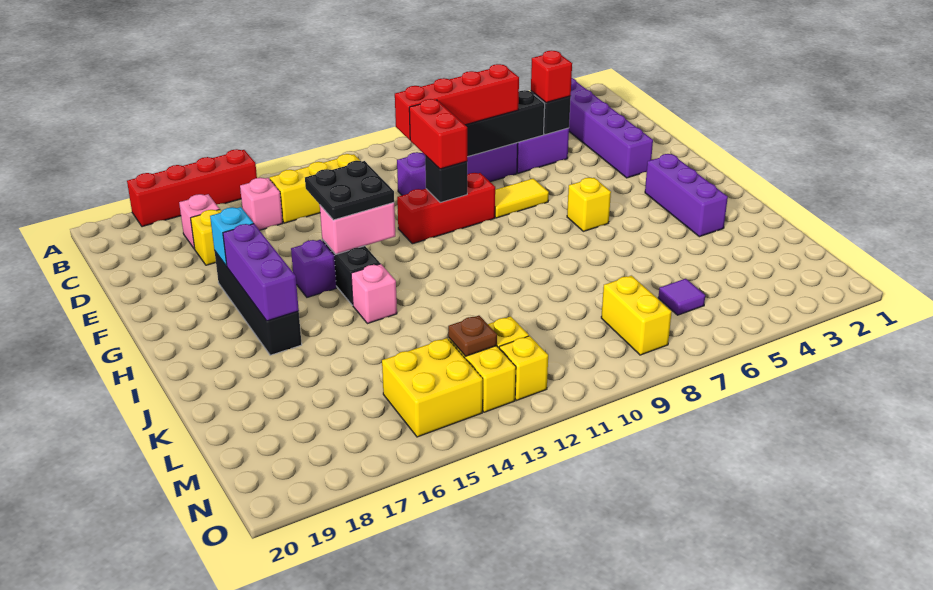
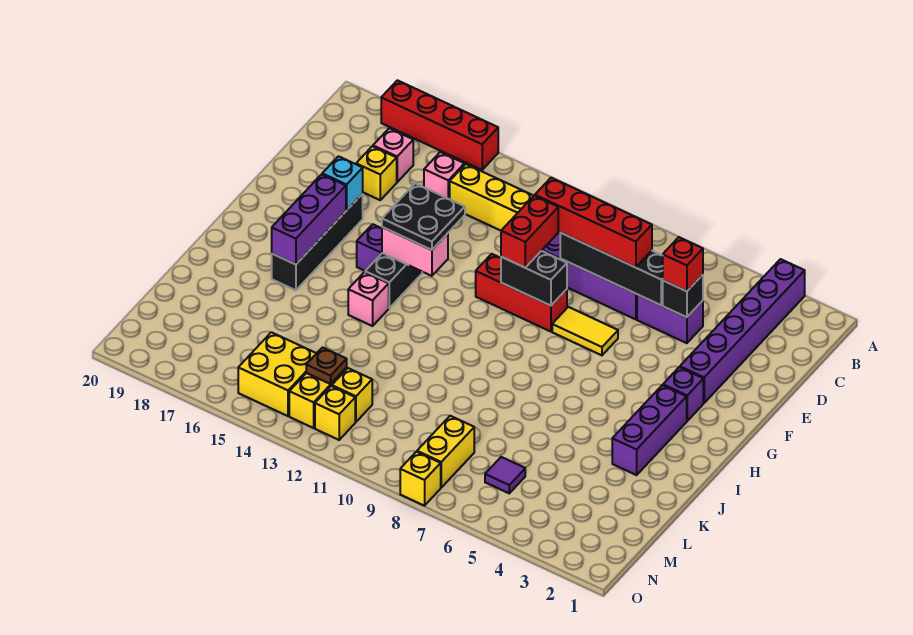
black 1x1 brick [425,156,467,203] -> black 1x2 brick [501,251,567,306]
none -> purple 1x1 brick [663,367,703,421]
yellow 1x1 brick [567,178,611,231] -> yellow 1x1 brick moved to [400,452,441,506]

